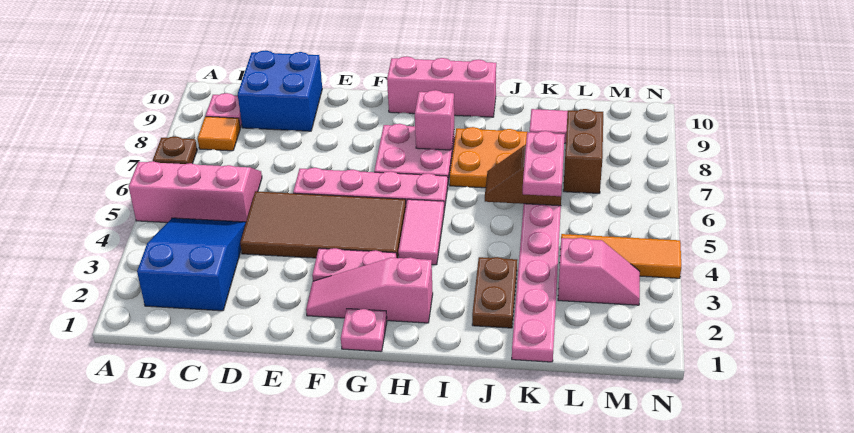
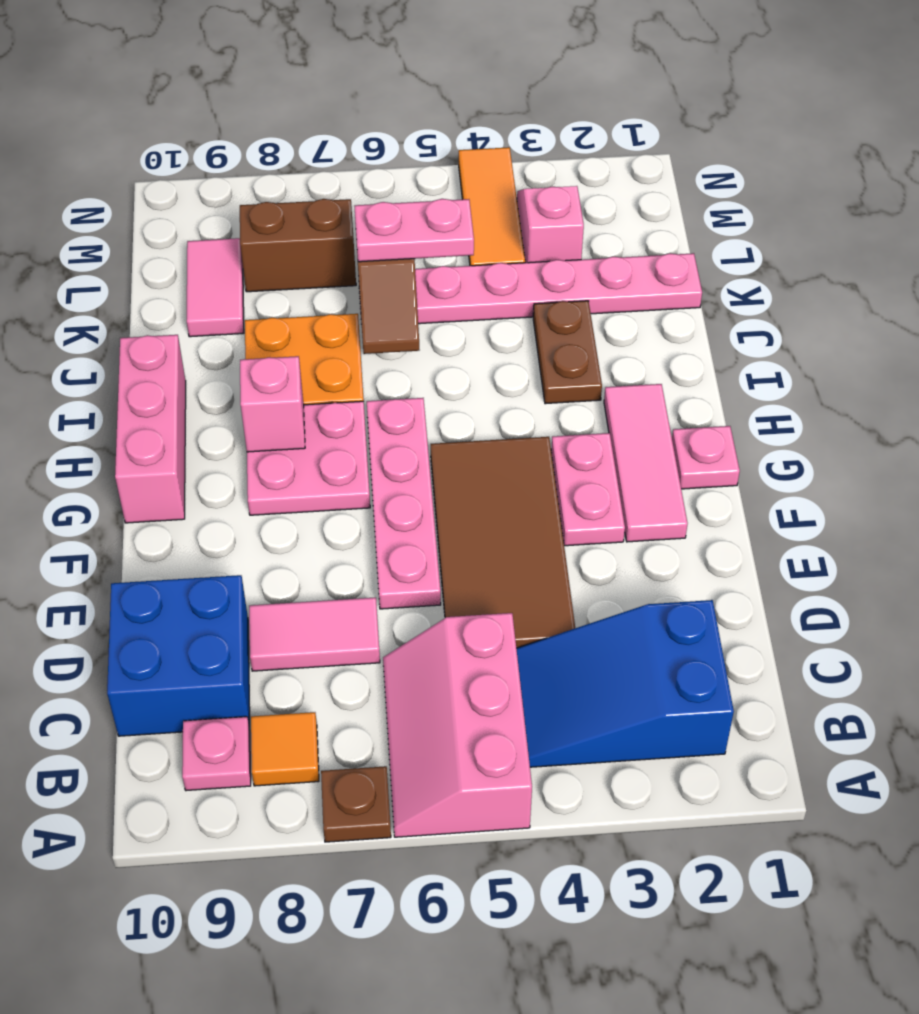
pink 1x3 slope [306,257,433,323] -> pink 1x3 tile [604,384,688,542]
pink 1x2 tile [398,199,444,265] -> pink 1x2 tile moved to [249,597,380,671]
brown 1x2 plate [472,257,517,328] -> brown 1x2 plate turned to [533,301,602,404]

